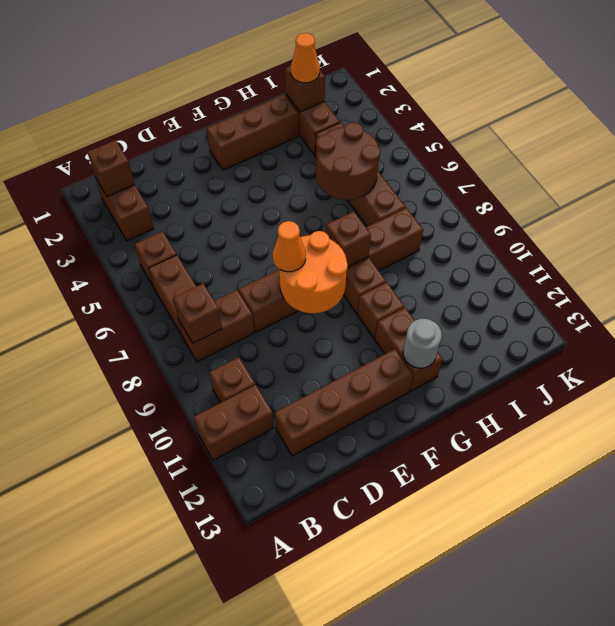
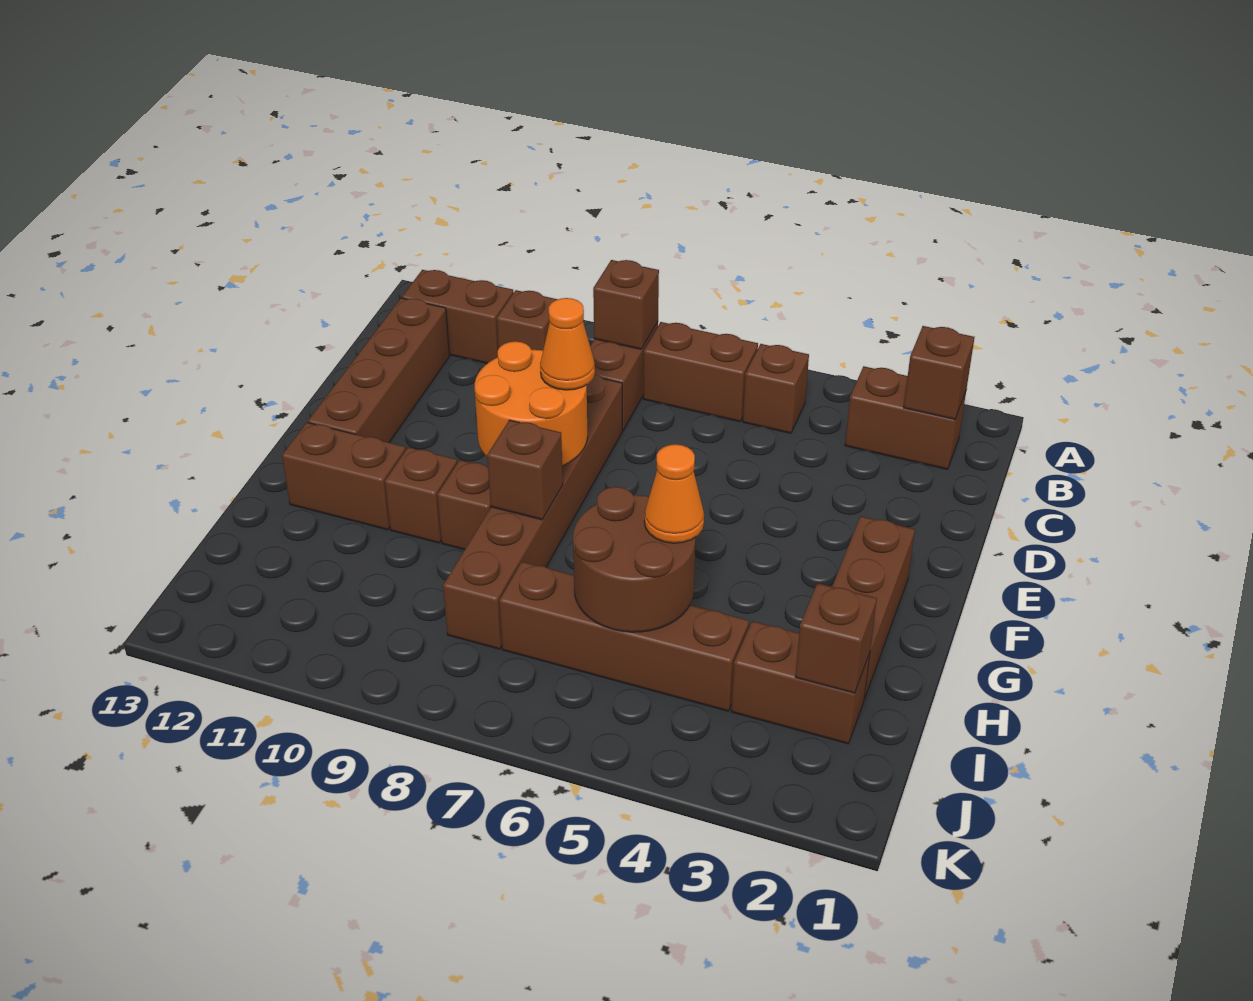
brown 1x2 brick [194,385,274,460] -> brown 1x2 brick turned to [402,270,514,363]
grey 1x1 round brick [403,319,442,368] -> none
orange 1x1 cone [291,33,320,83] -> orange 1x1 cone moved to [644,444,704,543]

